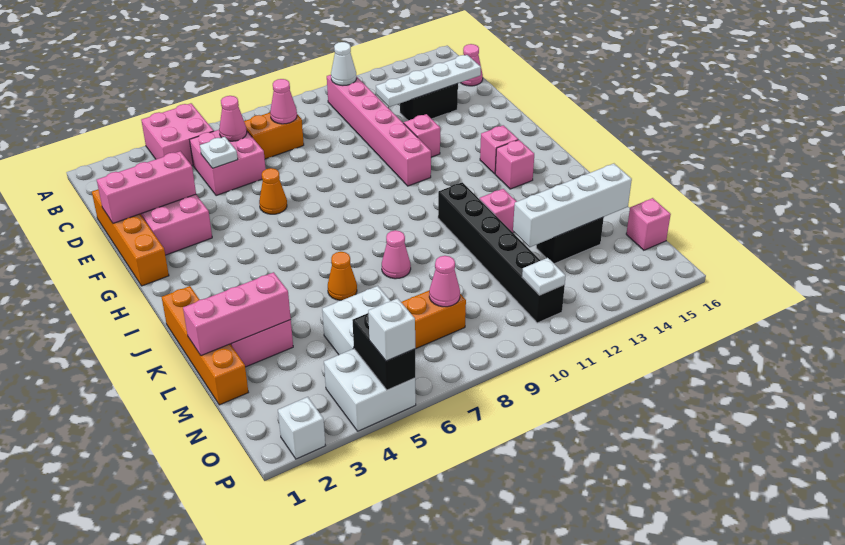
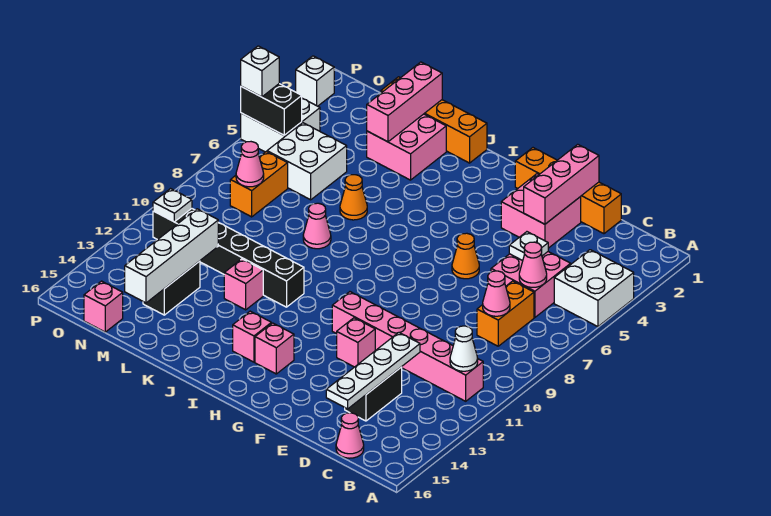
pink 2x2 brick [141,103,213,166] -> white 2x2 brick [554,250,634,327]

